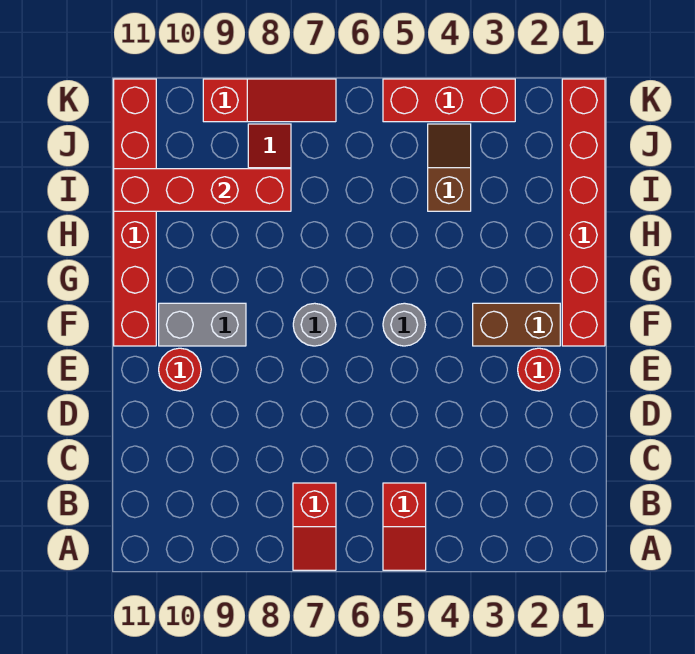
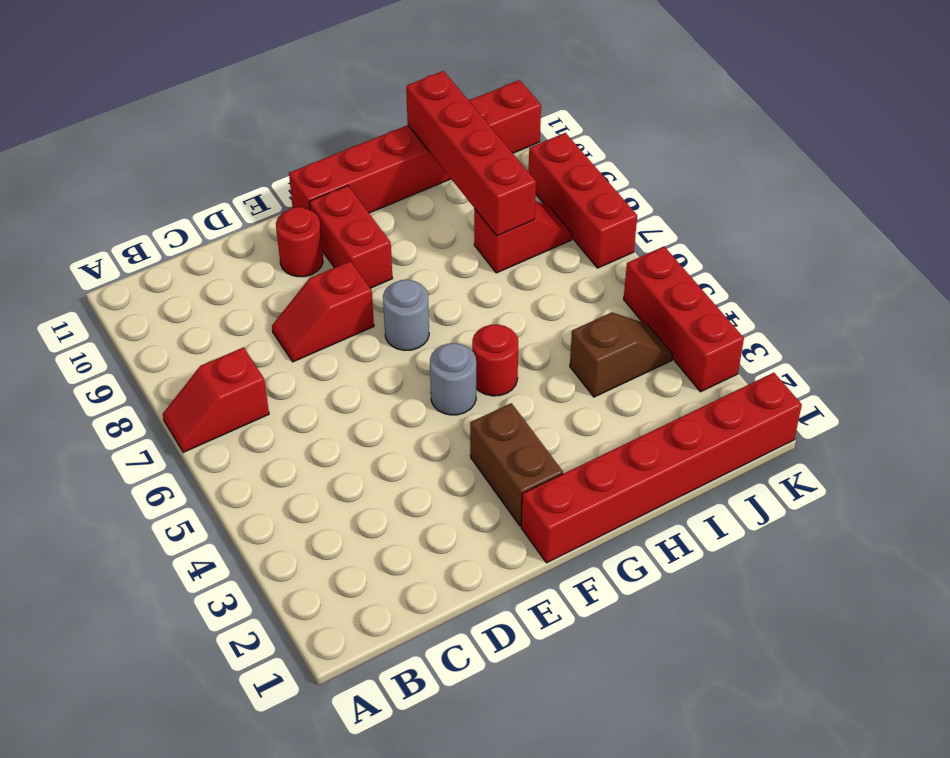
red 1x2 slope [383,483,426,570] -> red 1x2 slope moved to [272,261,374,362]
red 1x1 round brick [518,348,560,391] -> red 1x1 round brick moved to [472,324,518,396]
grey 1x2 brick [159,303,246,346] -> red 1x2 brick [310,186,393,288]
red 1x3 slope [203,79,336,122] -> red 1x3 brick [529,133,637,268]

